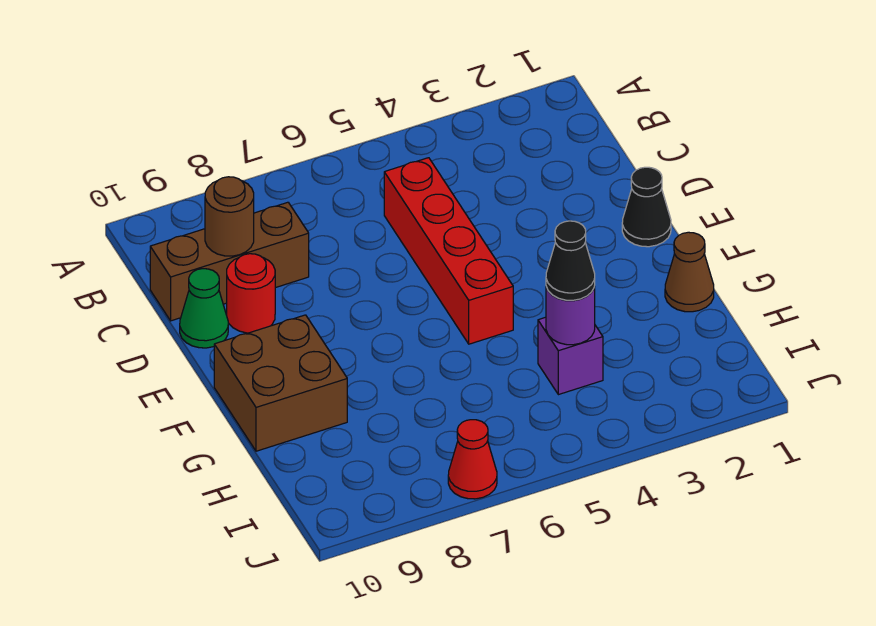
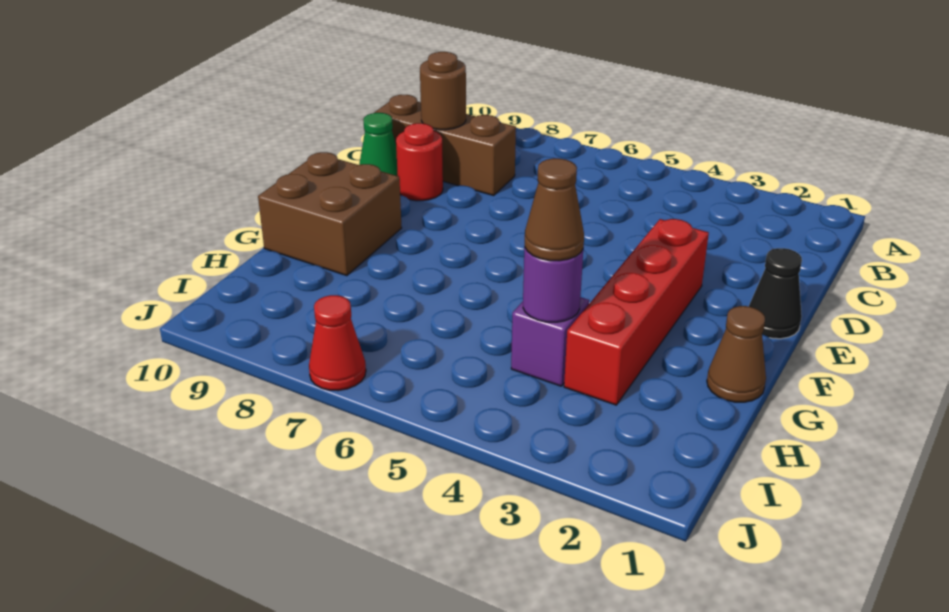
red 1x4 brick [384,158,513,344] -> red 1x4 brick moved to [564,219,709,405]
black 1x1 cone [546,221,595,300] -> brown 1x1 cone [525,158,584,261]

